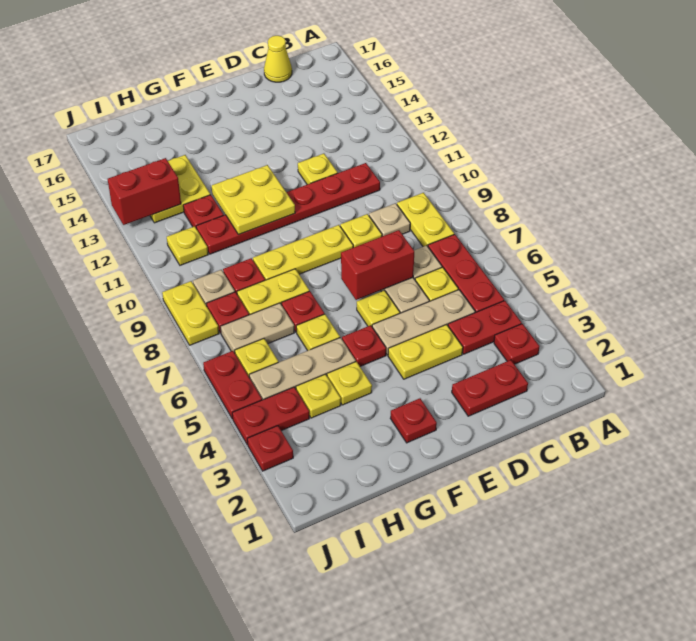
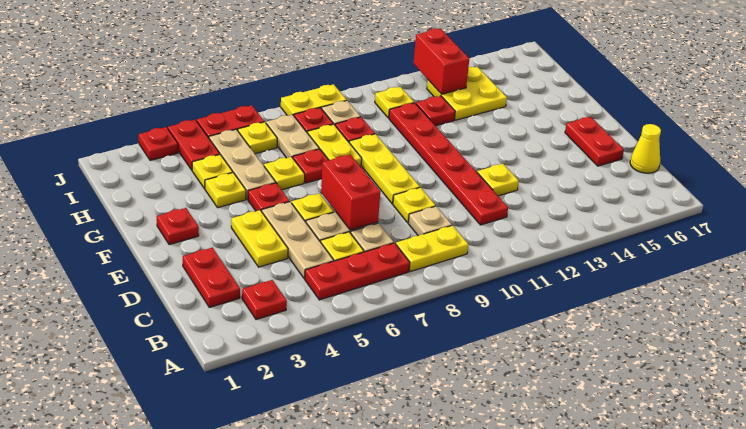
red 1x2 plate [448,301,522,354] -> red 1x2 plate moved to [565,117,624,166]
yellow 2x2 plate [212,165,295,234] -> none

